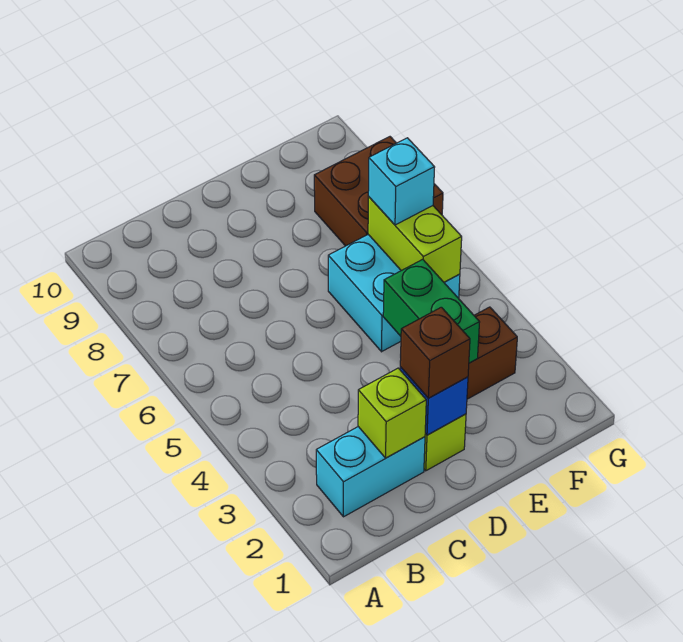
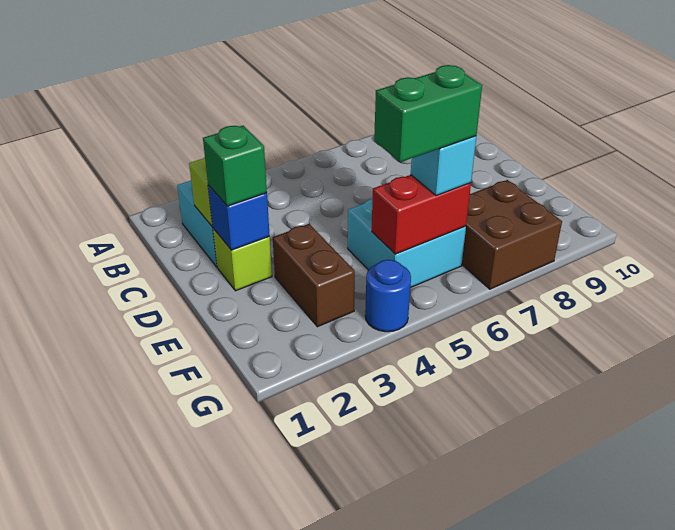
brown 1x1 brick [400,307,470,398] -> green 1x1 brick [203,126,267,206]
green 1x2 brick [383,259,480,363] -> green 1x2 brick moved to [374,65,482,162]
lime 1x2 brick [368,197,462,282] -> red 1x2 brick [372,175,471,254]
none -> blue 1x1 round brick [365,260,411,332]

